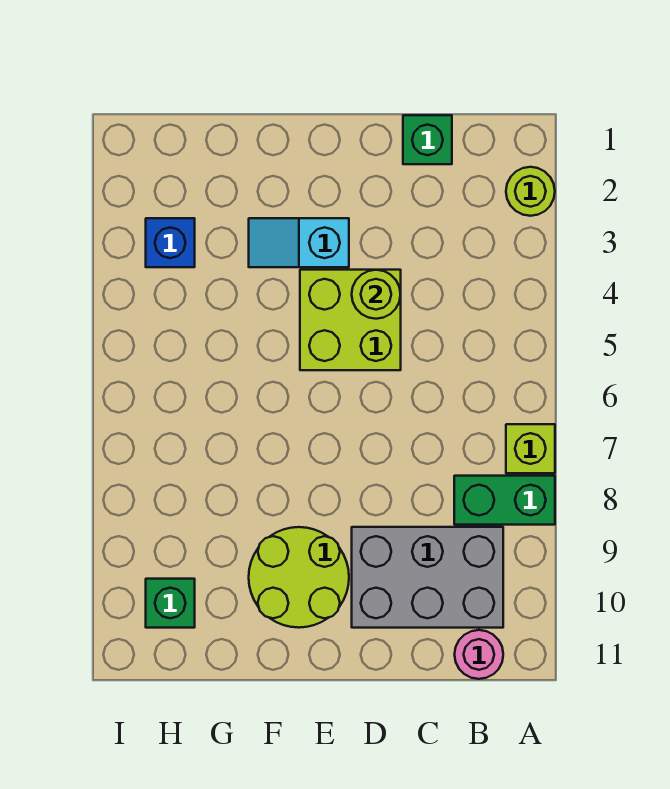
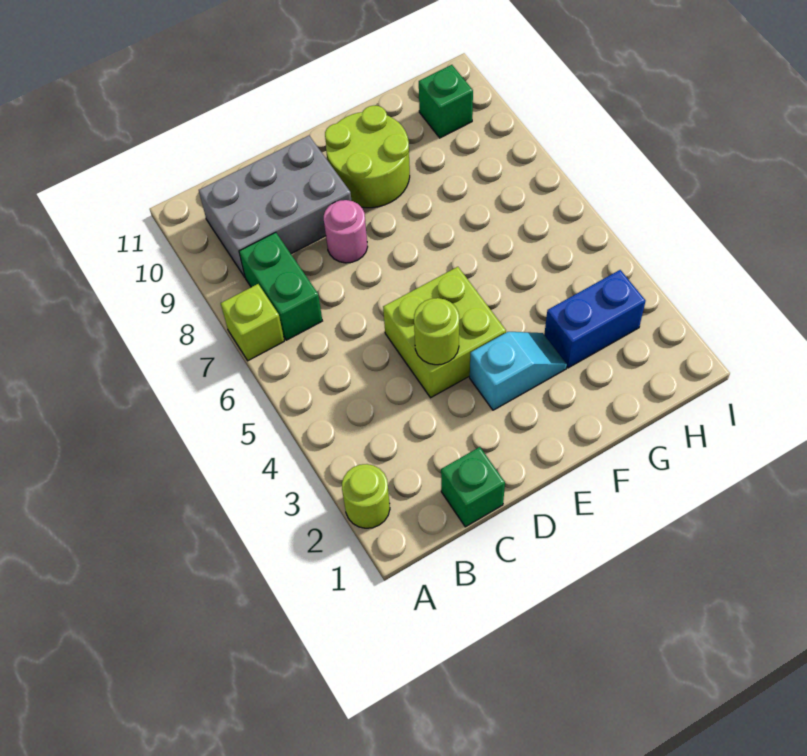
green 1x2 brick [454,476,555,525] -> green 1x2 brick turned to [239,232,322,340]
pink 1x1 round brick [455,630,503,679] -> pink 1x1 round brick moved to [324,200,368,263]
blue 1x1 brick [146,218,195,267] -> blue 1x2 brick [544,270,646,368]

